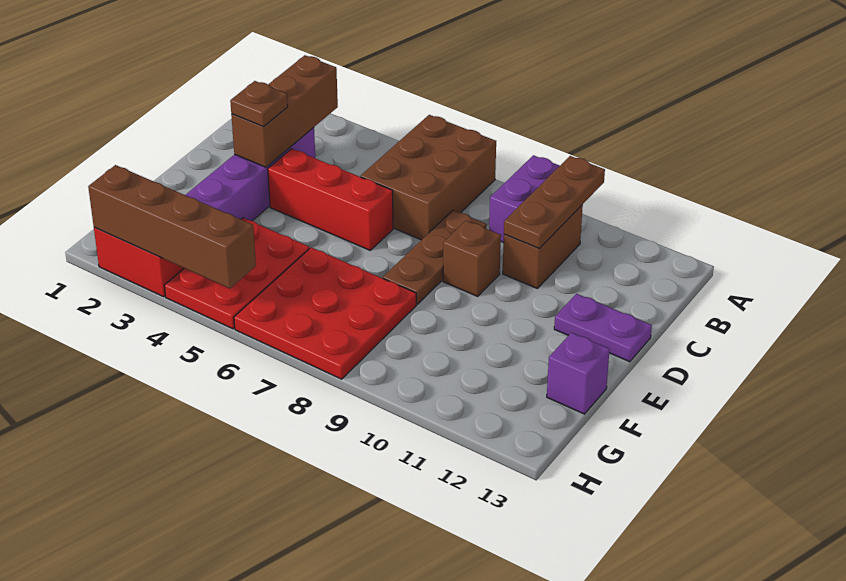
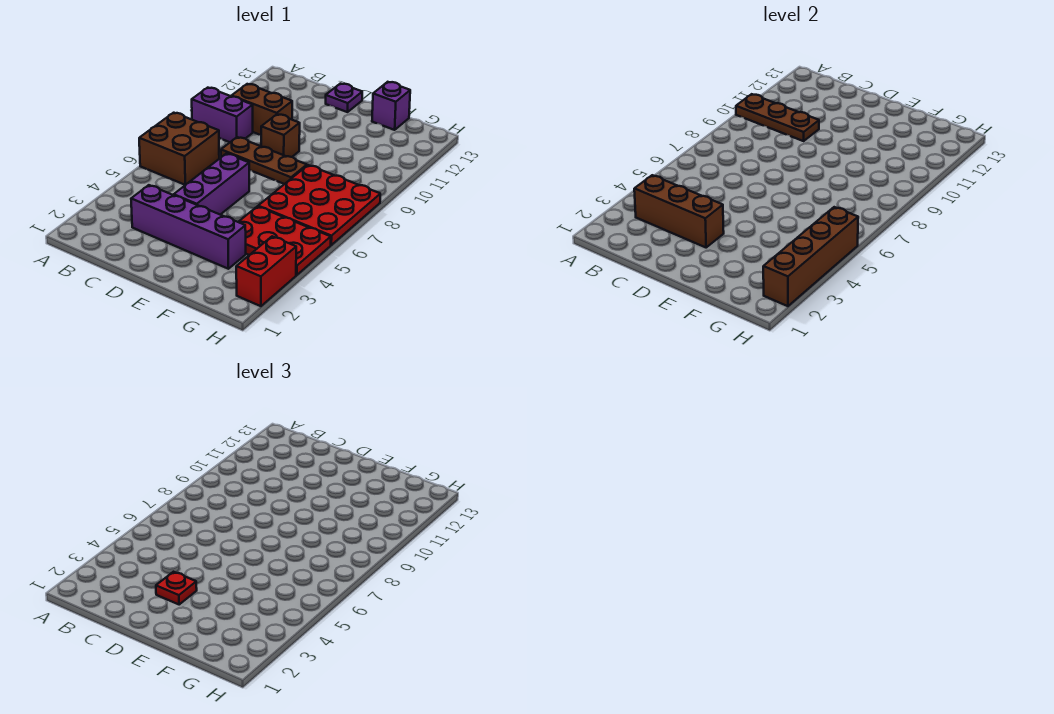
brown 2x3 brick [361,115,496,240] -> brown 2x2 brick [139,113,219,185]
brown 1x1 plate [230,81,288,127] -> red 1x1 plate [156,572,197,604]
red 1x3 brick [268,149,393,250] -> purple 1x3 brick [174,154,249,215]
purple 1x2 plate [554,294,652,362] -> purple 1x1 plate [326,84,362,112]

